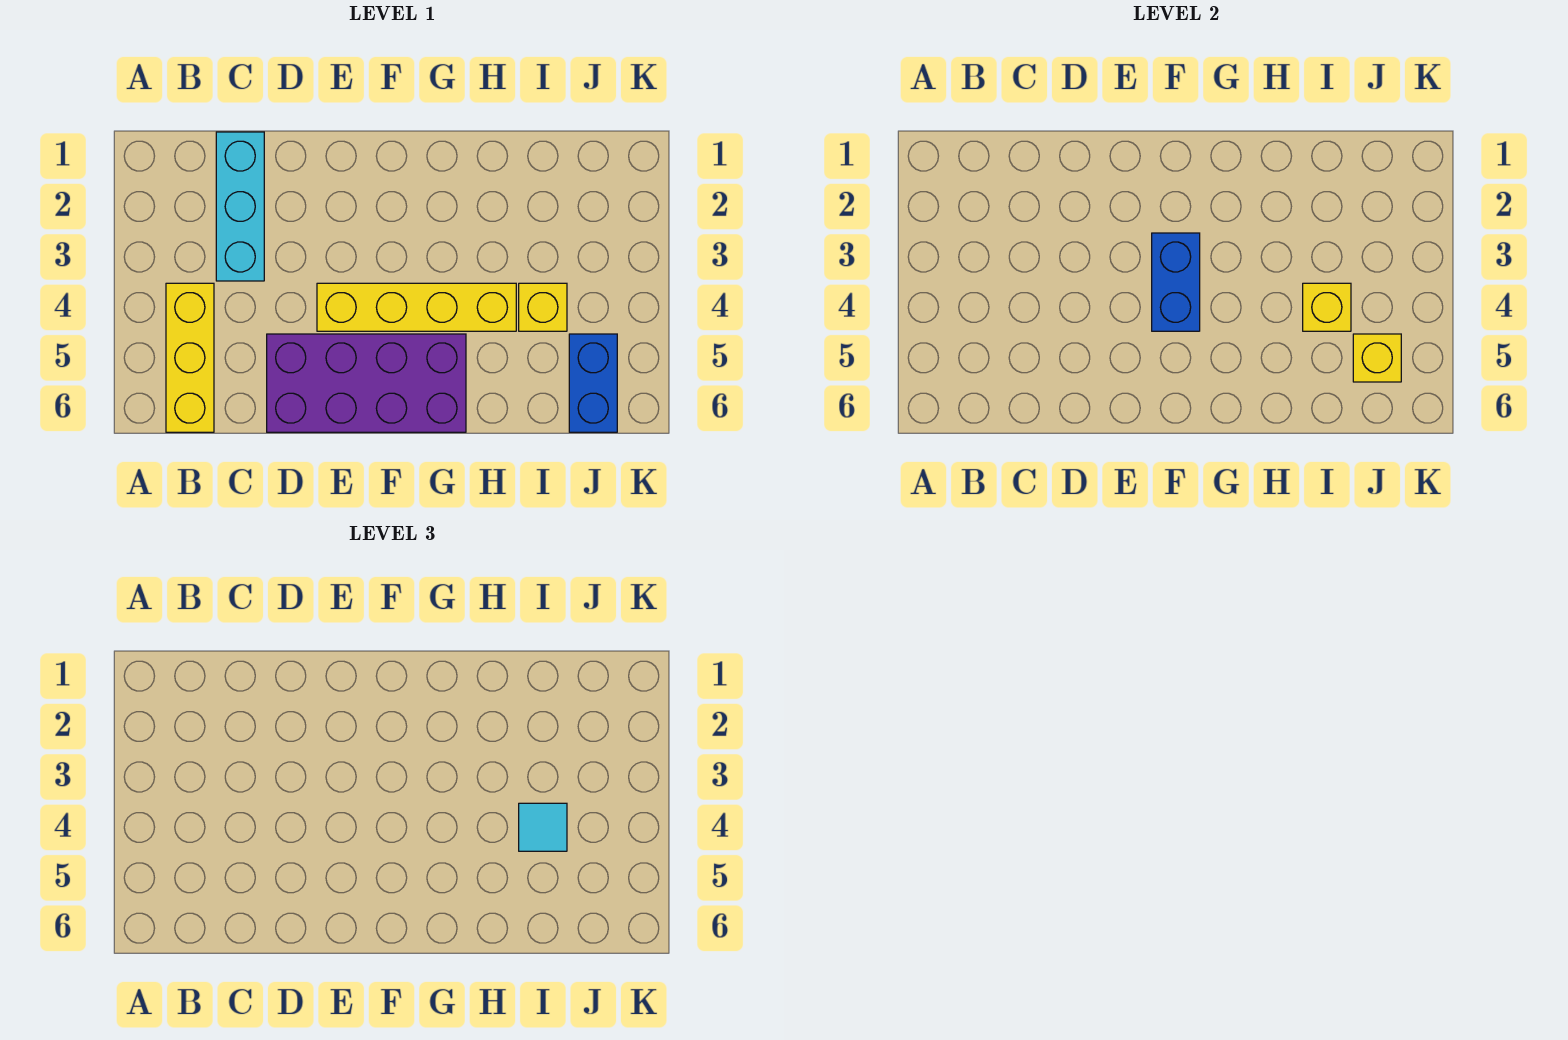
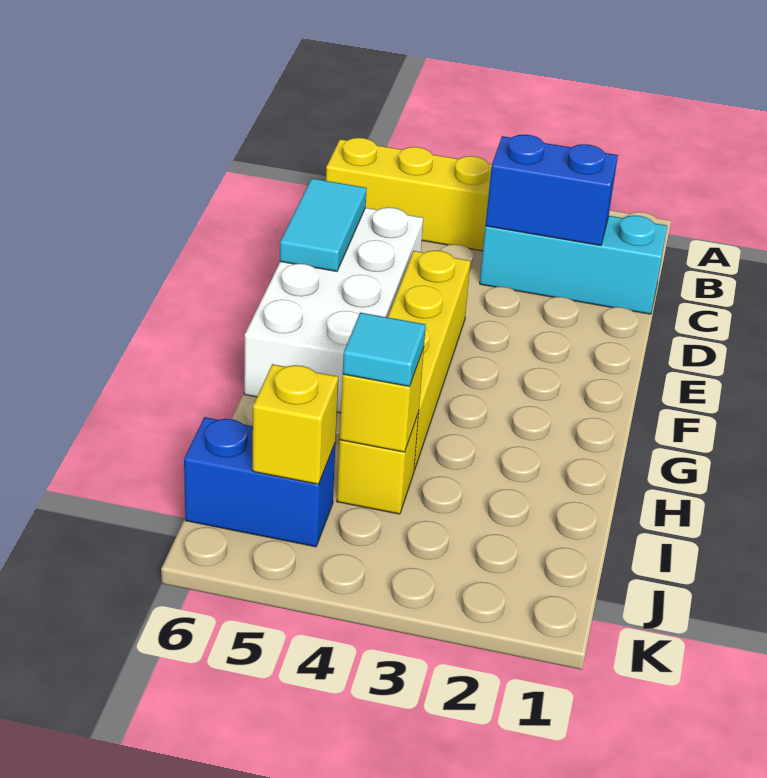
purple 2x4 brick [267,334,466,432] -> white 2x4 brick [244,207,423,413]
none -> cyan 1x2 tile [280,179,367,271]
blue 1x2 brick [1152,233,1200,331] -> blue 1x2 brick moved to [485,135,618,246]

